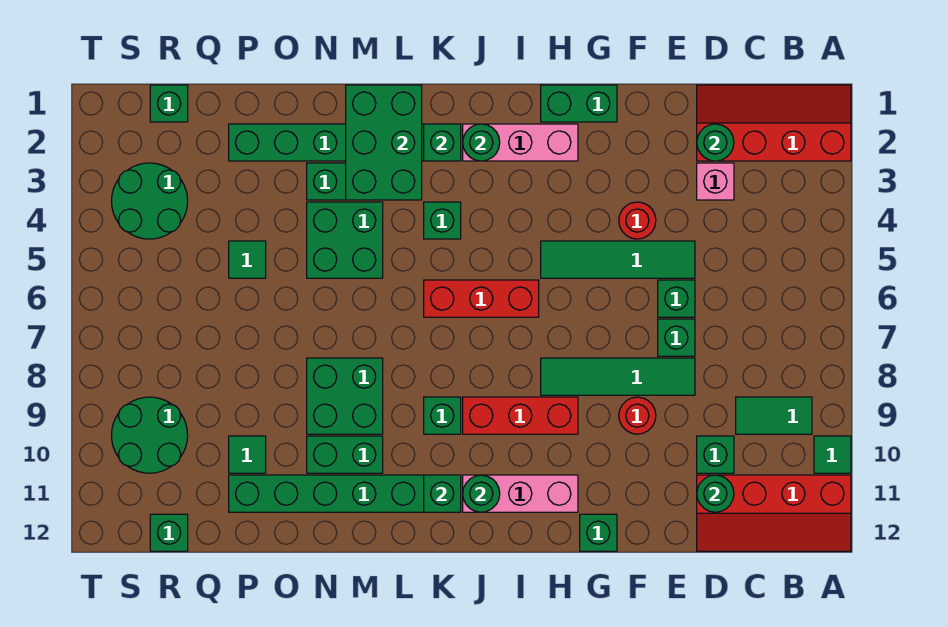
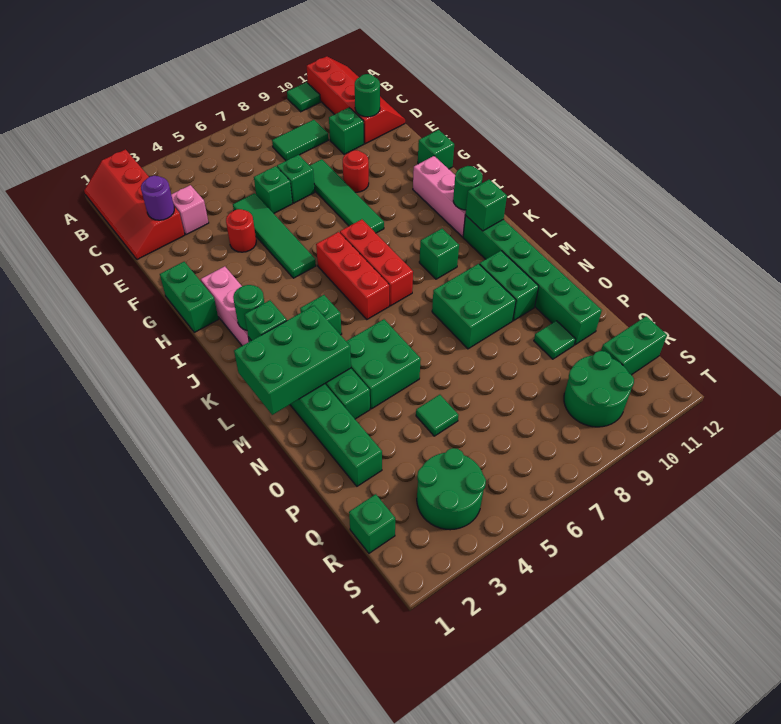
green 1x2 tile [736,397,812,434] -> green 1x2 tile turned to [272,120,328,160]
green 1x1 round brick [697,124,734,161] -> purple 1x1 round brick [141,176,174,220]
red 1x3 brick [463,397,578,434] -> red 1x3 brick moved to [340,219,413,306]
green 1x1 brick [150,514,188,551] -> green 1x2 brick [601,316,667,375]

